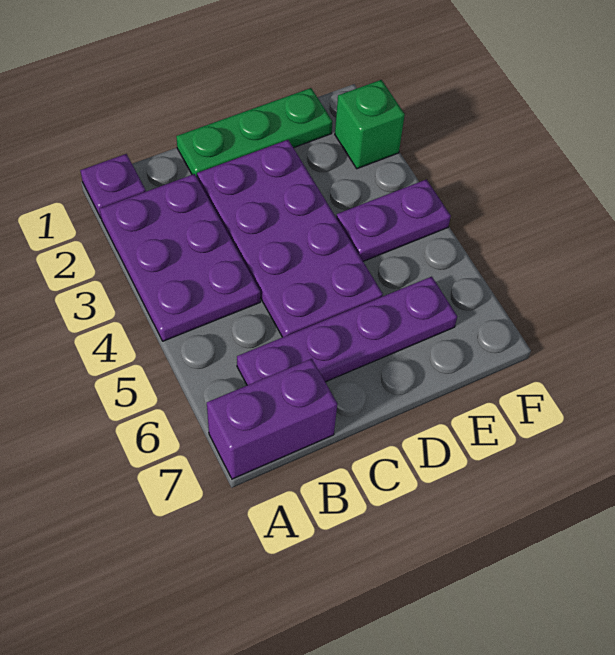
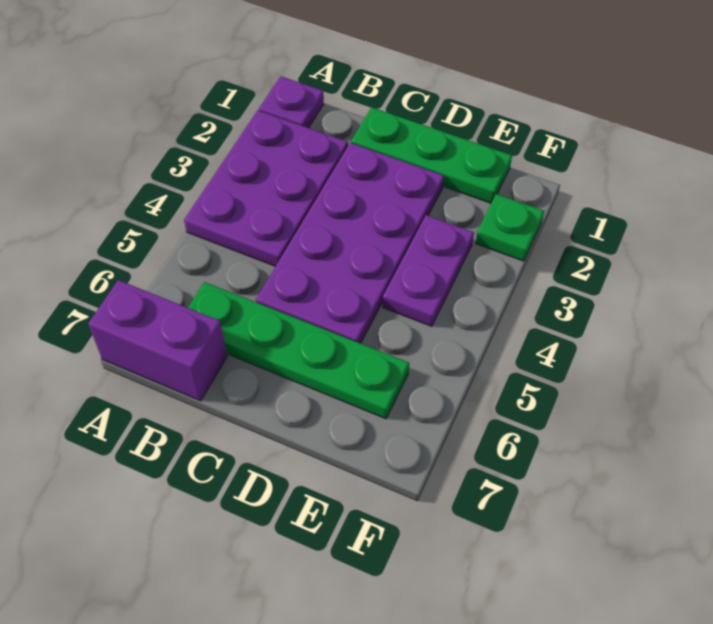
purple 1x4 plate [237,277,457,385] -> green 1x4 plate [188,282,409,419]
purple 1x2 plate [336,179,451,261] -> purple 1x2 plate turned to [383,215,474,326]
green 1x1 brick [335,80,405,169] -> green 1x1 plate [476,194,544,261]

